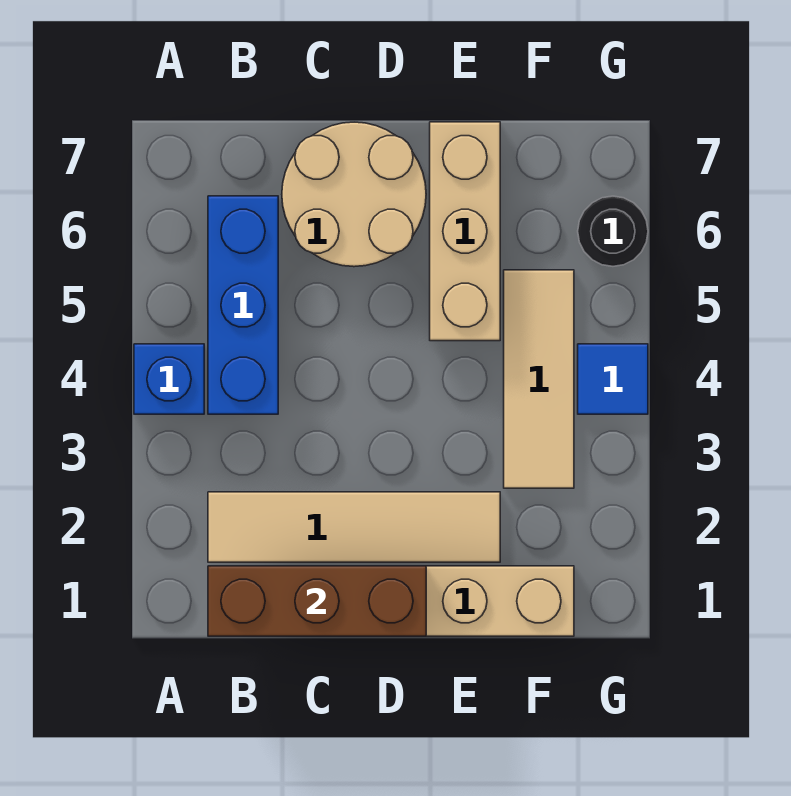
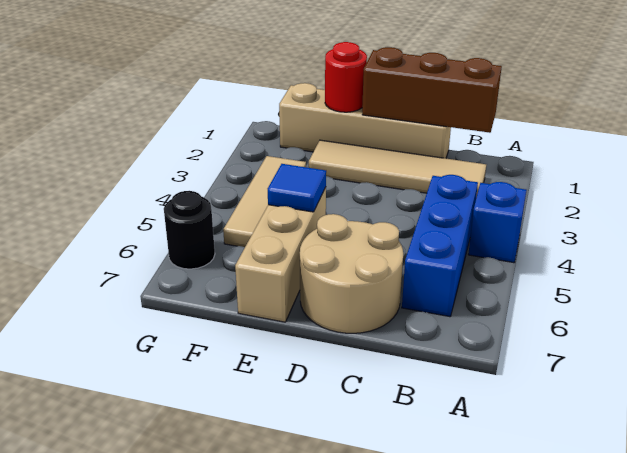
none -> red 1x1 round brick [325,42,367,112]
blue 1x1 tile [578,344,648,414] -> blue 1x1 tile moved to [268,164,326,212]

